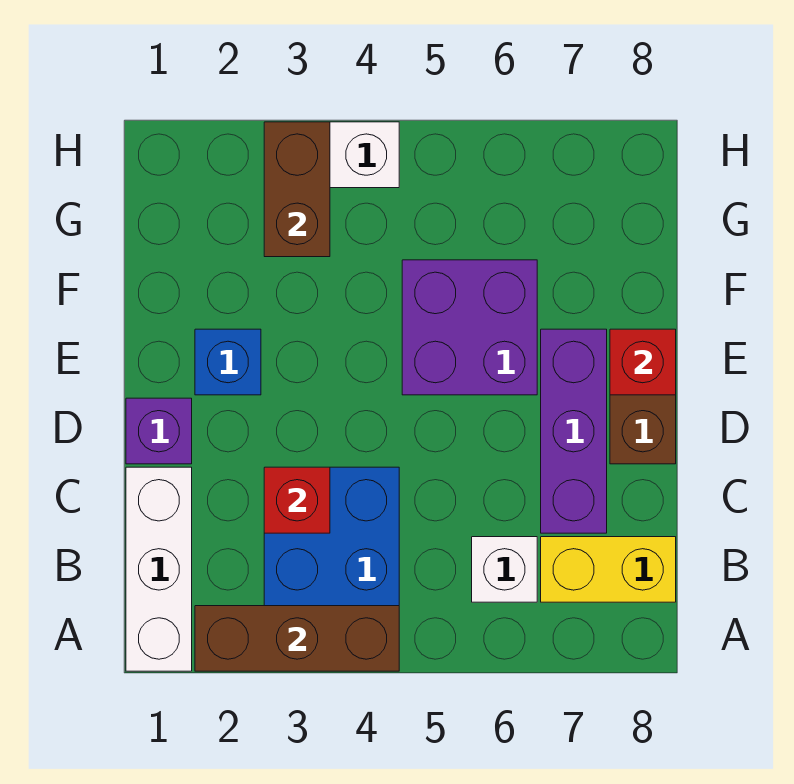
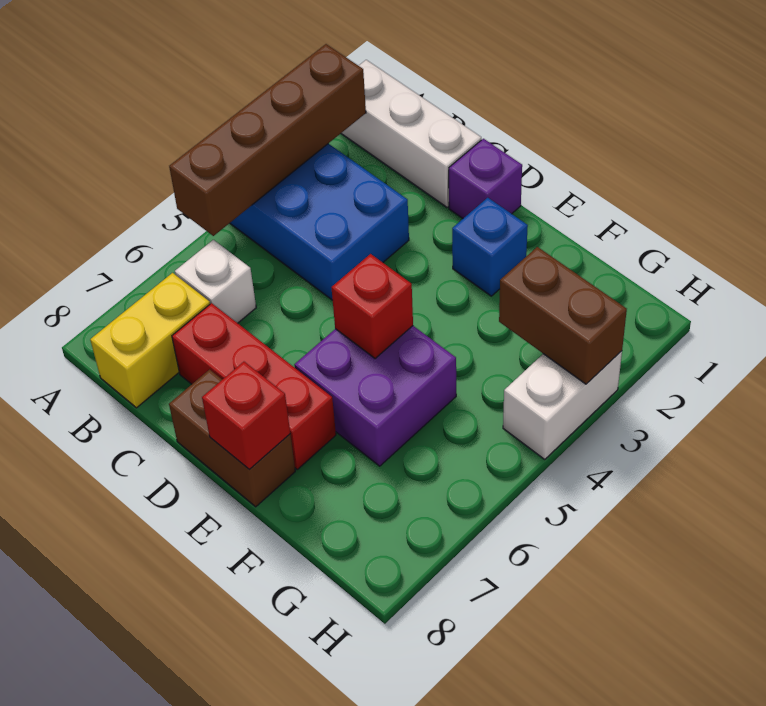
brown 1x3 brick [195,606,399,671] -> brown 1x4 brick [169,44,366,236]
red 1x1 brick [264,467,330,533] -> red 1x1 brick moved to [331,254,413,359]
purple 1x3 brick [541,329,607,533] -> red 1x3 brick [172,303,336,469]

